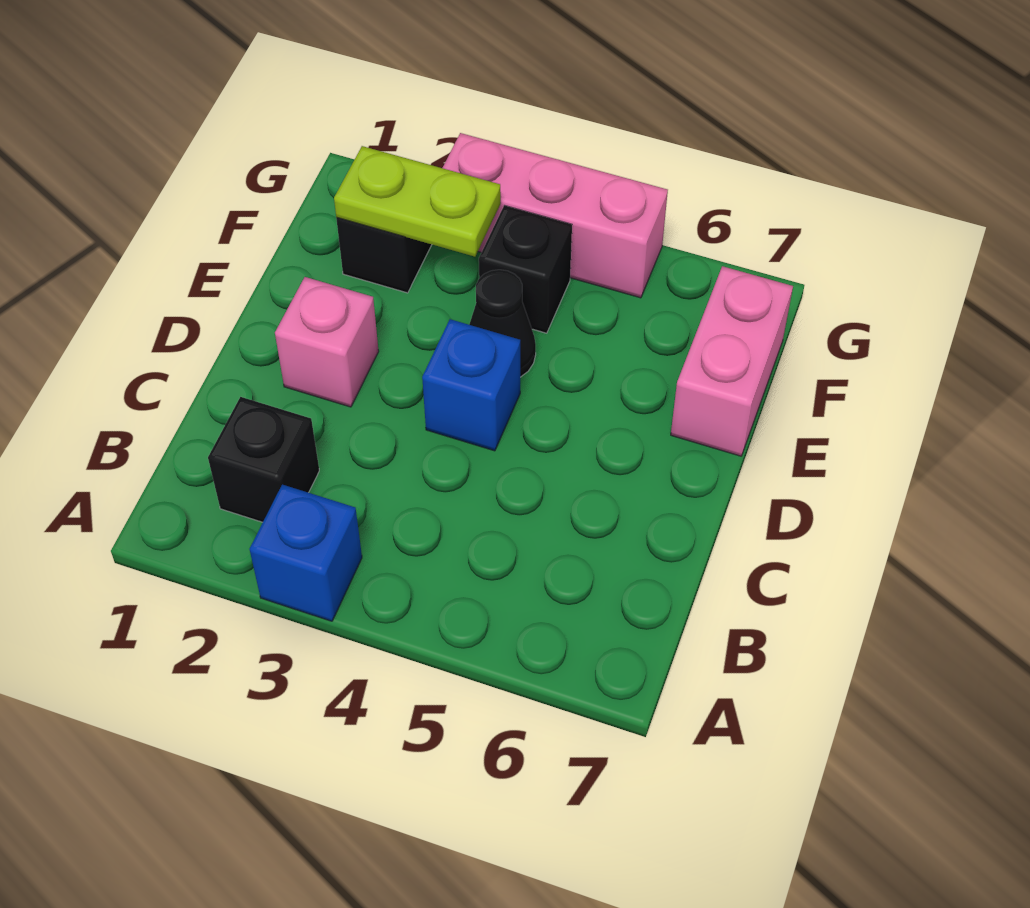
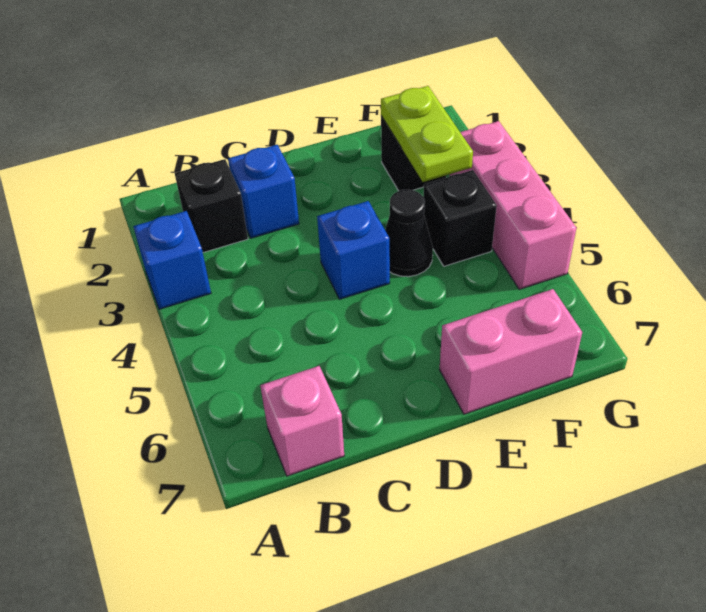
none -> blue 1x1 brick [228,145,299,238]
pink 1x1 brick [275,277,379,407] -> pink 1x1 brick moved to [260,366,344,476]

